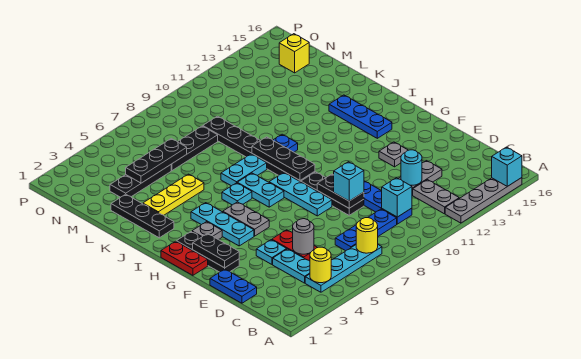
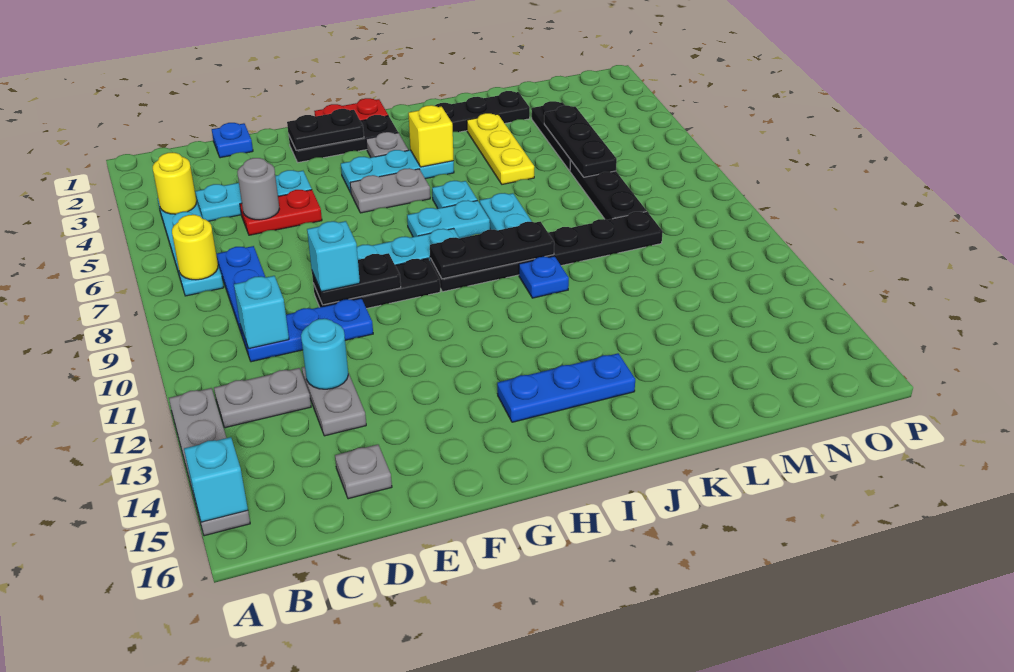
blue 1x2 plate [210,269,257,303] -> blue 1x1 plate [212,123,253,158]
grey 1x1 plate [379,142,408,167] -> grey 1x1 plate moved to [335,445,392,499]
yellow 1x1 brick [279,34,309,73] -> yellow 1x1 brick moved to [408,105,454,167]

